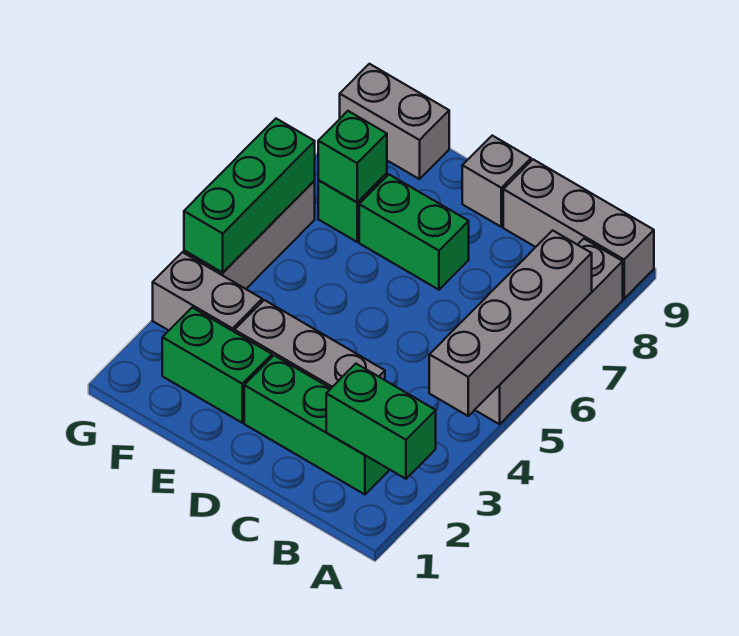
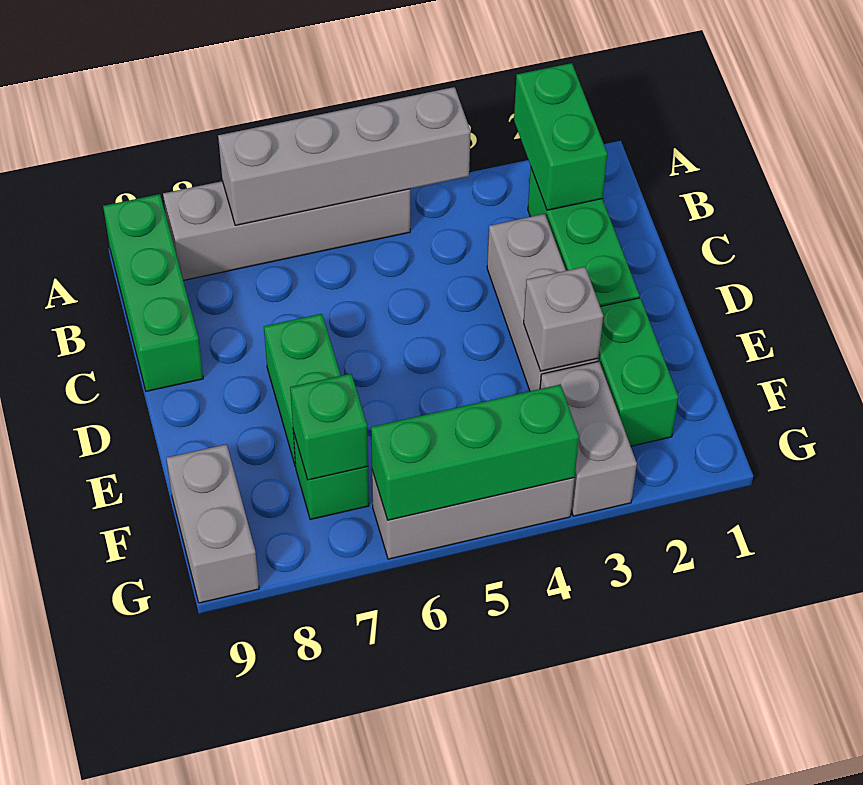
grey 1x3 brick [503,159,654,299] -> green 1x3 brick [103,194,203,391]
grey 1x1 brick [462,136,531,227] -> grey 1x1 brick moved to [524,267,603,371]

